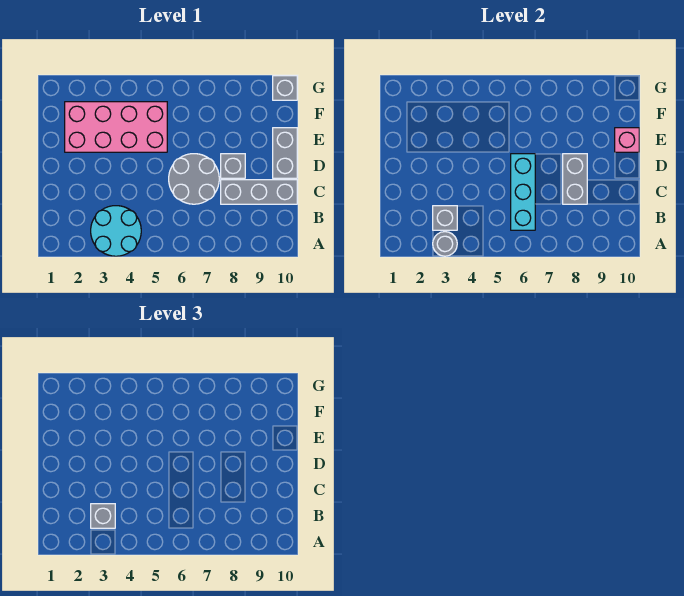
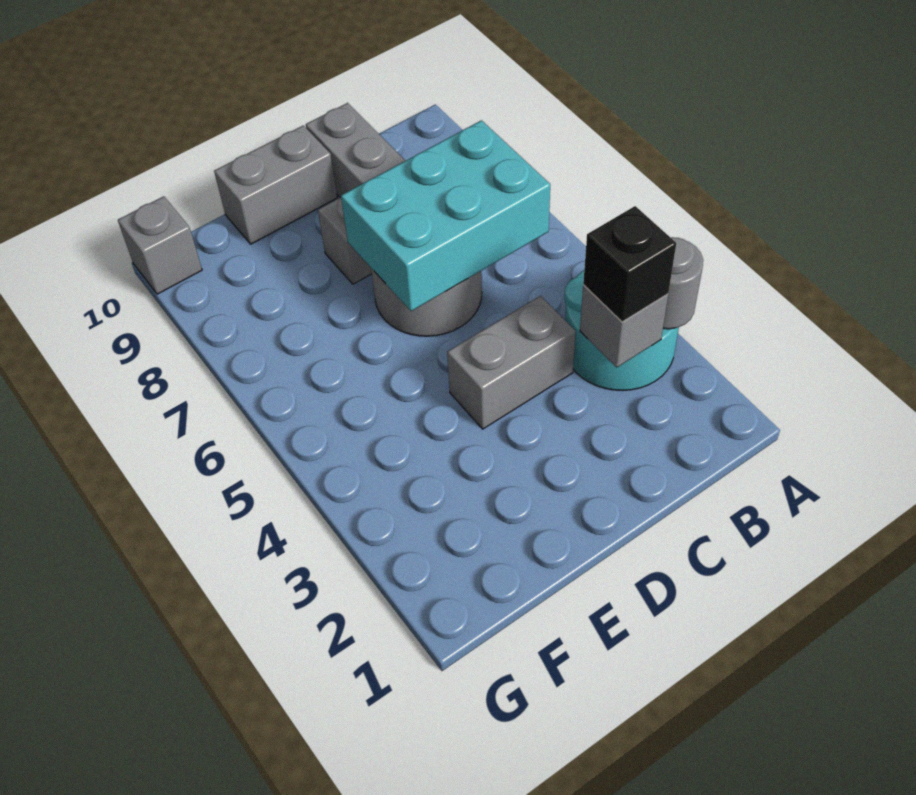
grey 1x1 brick [91,504,115,528] -> black 1x1 brick [583,206,676,322]
cyan 1x3 brick [511,154,535,230] -> cyan 2x3 brick [341,120,550,311]
grey 1x2 brick [563,154,587,204] -> grey 1x2 brick moved to [447,296,576,429]
pink 2x4 brick [65,102,167,152] -> none
pink 1x1 brick [615,128,639,152] -> none

